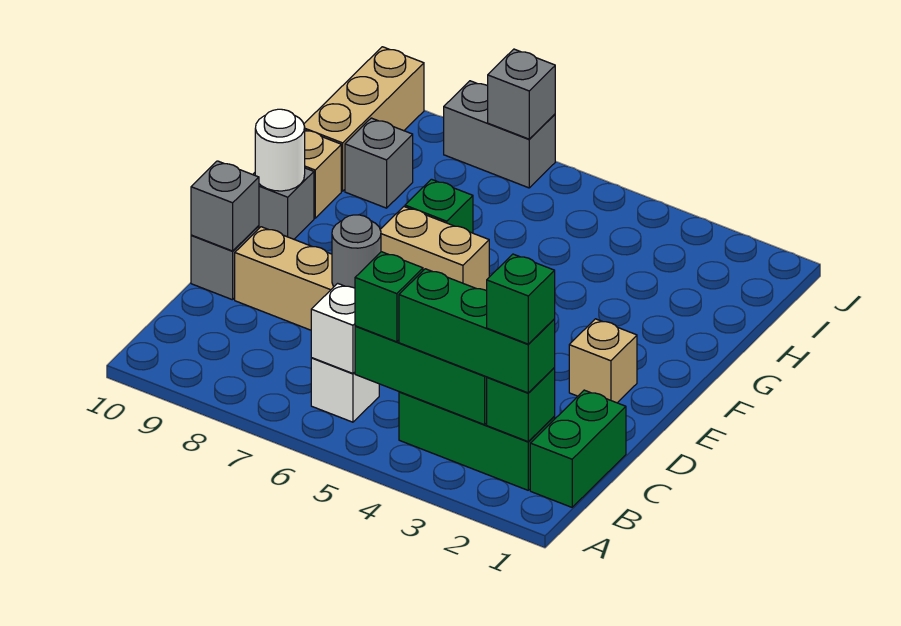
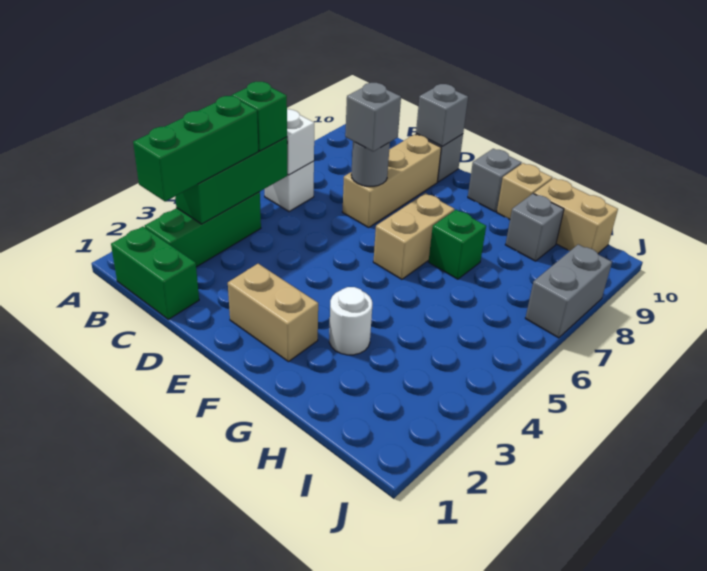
green 1x1 brick [487,368,555,442] -> none
green 1x1 brick [487,254,555,344] -> none
tan 1x1 brick [569,319,637,403] -> tan 1x2 brick [228,264,318,362]
white 1x1 round brick [255,109,305,191] -> white 1x1 round brick moved to [329,287,372,355]
tan 1x3 brick [304,47,424,191] -> tan 1x2 brick [534,178,618,253]
grey 1x1 brick [488,49,555,139] -> grey 1x1 brick moved to [345,83,401,151]

